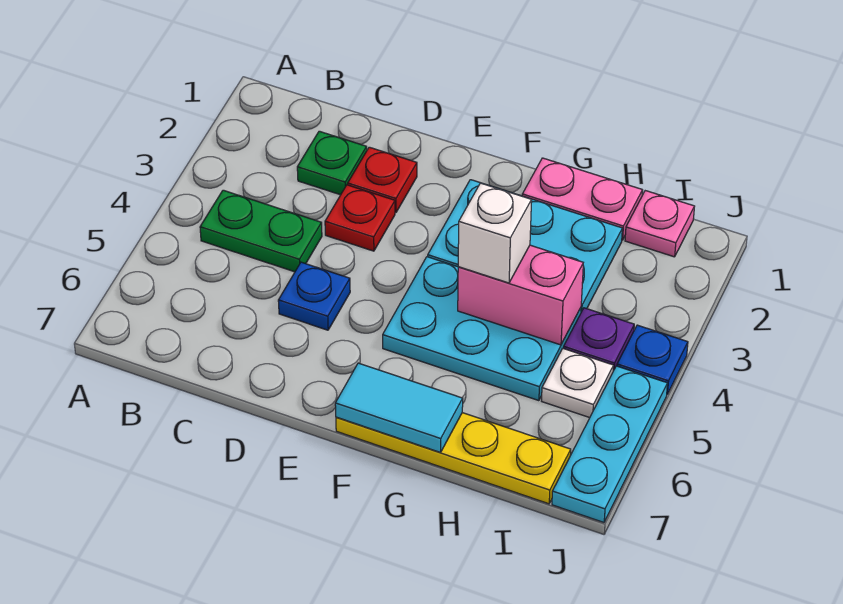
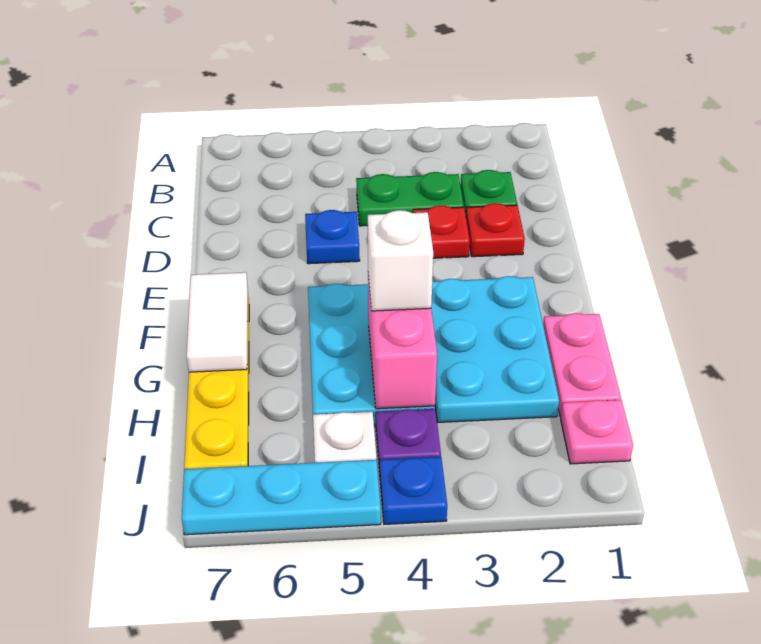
green 1x2 plate [200,190,322,272] -> green 1x2 plate turned to [356,172,464,226]
cyan 1x2 tile [335,363,463,452] -> white 1x2 tile [186,272,248,372]

